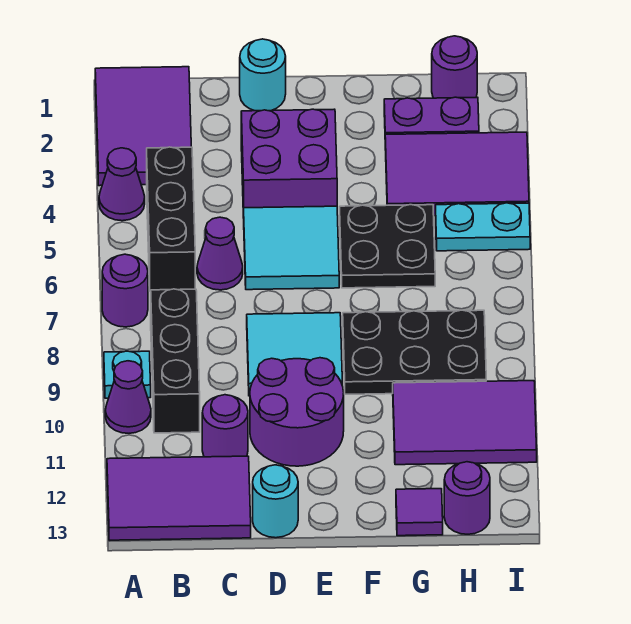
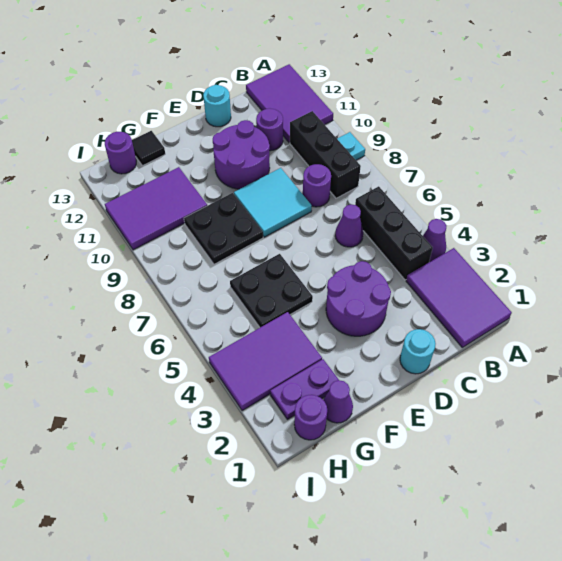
purple 1x1 round brick [102,254,148,327] -> purple 1x1 round brick moved to [303,164,331,207]
purple 1x1 cone [105,361,151,433] -> purple 1x1 cone moved to [323,380,353,423]
purple 2x3 tile [107,456,251,540] -> purple 2x3 tile turned to [246,64,333,143]
purple 2x2 brick [241,109,337,218] -> purple 2x2 round brick [326,261,391,336]
cyan 2x2 tile [244,206,339,290] -> none
black 2x3 plate [343,310,486,394] -> black 2x2 plate [184,193,263,264]
purple 1x1 tile [396,489,443,536] -> black 1x1 tile [132,131,165,166]
cyan 1x2 plate [436,203,530,251] -> none

